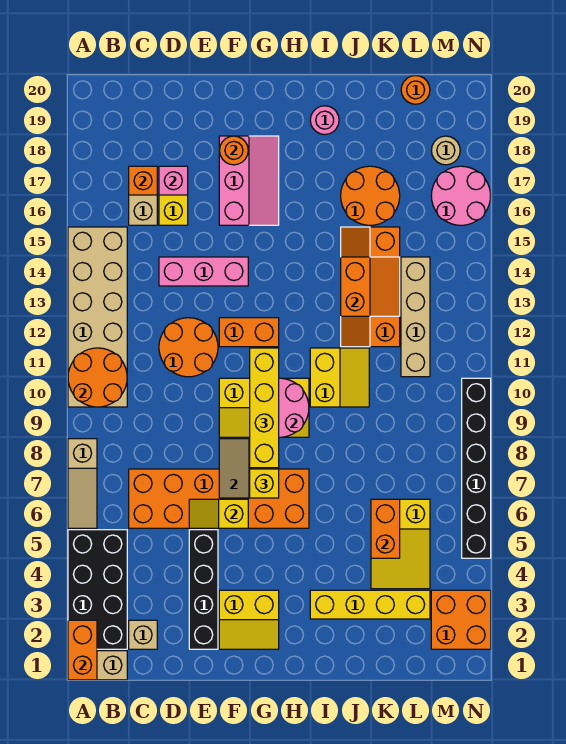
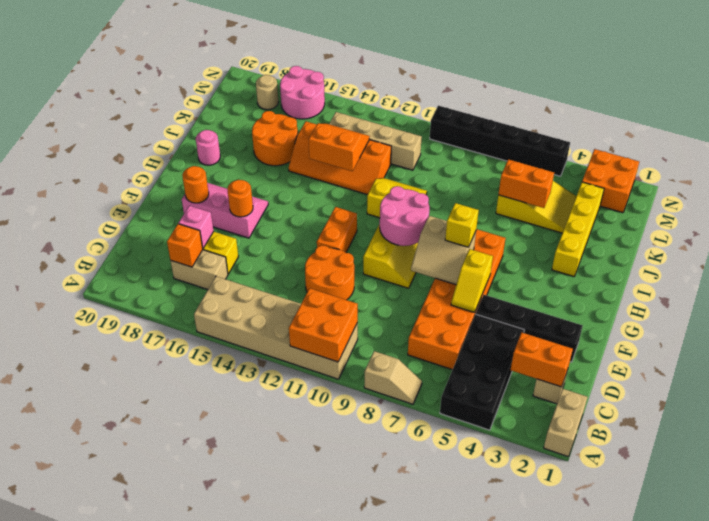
orange 1x2 brick [68,620,97,680] -> orange 1x2 brick moved to [511,332,573,387]
black 2x4 brick [68,530,127,649] -> black 2x4 brick turned to [440,314,524,430]
tan 1x3 slope [68,439,97,528] -> tan 1x2 slope [364,351,422,404]
orange 2x2 round brick [68,348,127,407] -> orange 2x2 brick [289,288,358,362]
pink 1x3 brick [159,257,248,286] -> none
yellow 2x2 slope [219,590,279,649] -> none
yellow 1x4 brick [250,348,279,468] -> none
orange 1x1 round brick [401,76,430,104] -> orange 1x1 round brick moved to [227,180,253,217]

